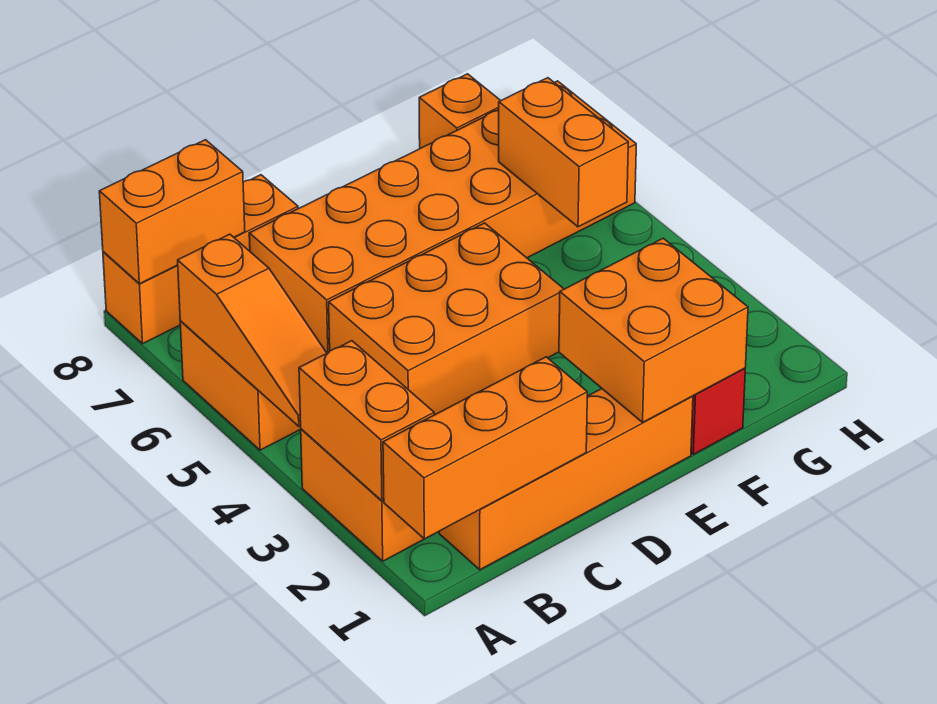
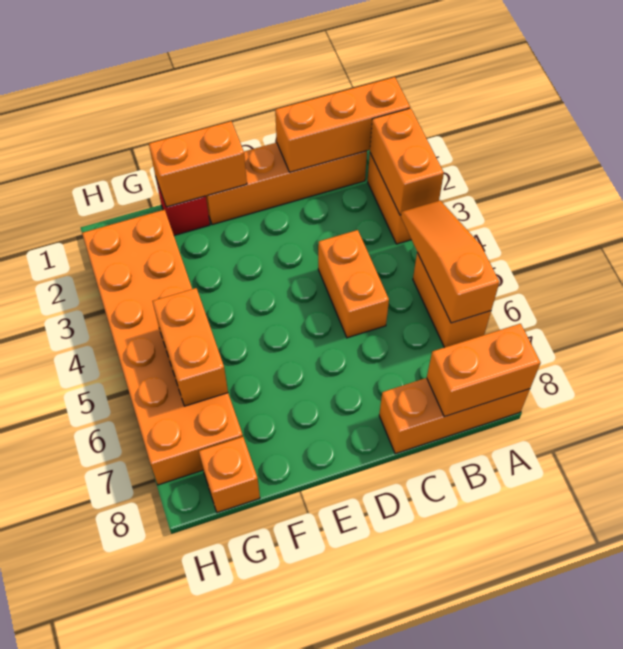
orange 2x3 brick [329,223,564,415] -> orange 1x2 brick [318,230,389,338]
orange 2x6 brick [249,81,636,353] -> orange 2x6 brick turned to [82,210,243,485]
orange 2x2 brick [559,238,748,422] -> orange 1x2 brick [149,121,247,207]

